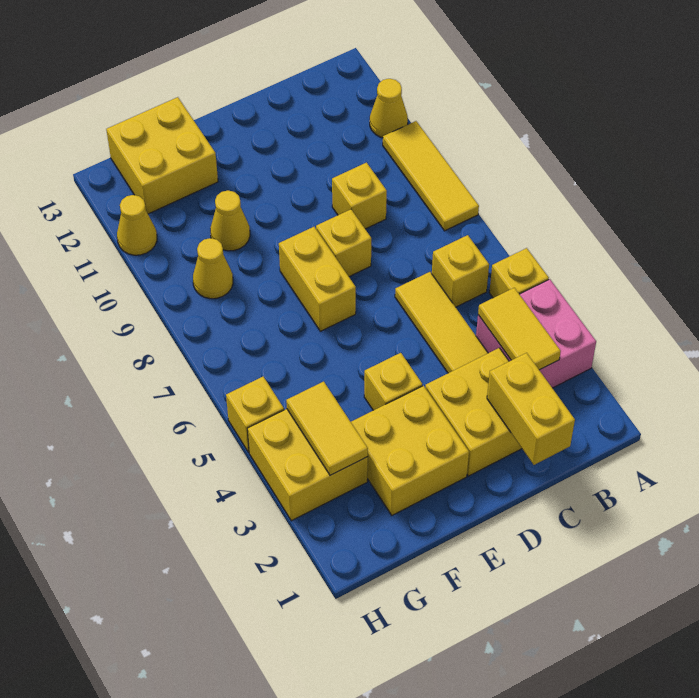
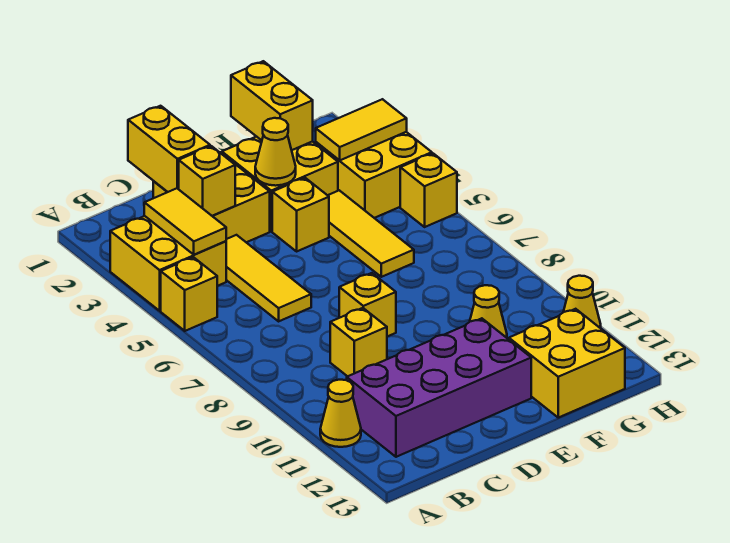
pink 2x2 brick [476,279,596,388] -> yellow 2x2 brick [110,216,226,311]
yellow 1x3 tile [383,121,479,231] -> yellow 1x3 tile moved to [328,190,414,277]
yellow 1x1 brick [432,235,489,307] -> yellow 1x1 brick moved to [179,146,235,216]
none -> purple 2x4 brick [347,318,531,457]
yellow 1x2 brick [279,227,356,331] -> yellow 1x2 brick moved to [231,61,313,150]
yellow 1x2 tile [286,381,368,475] -> yellow 1x2 tile turned to [316,99,407,160]
yellow 1x1 cone [193,238,233,299] -> yellow 1x1 cone moved to [255,118,296,186]

